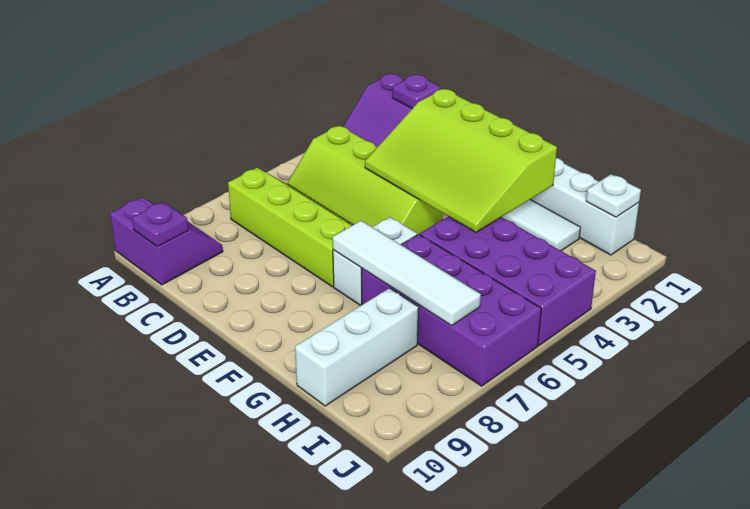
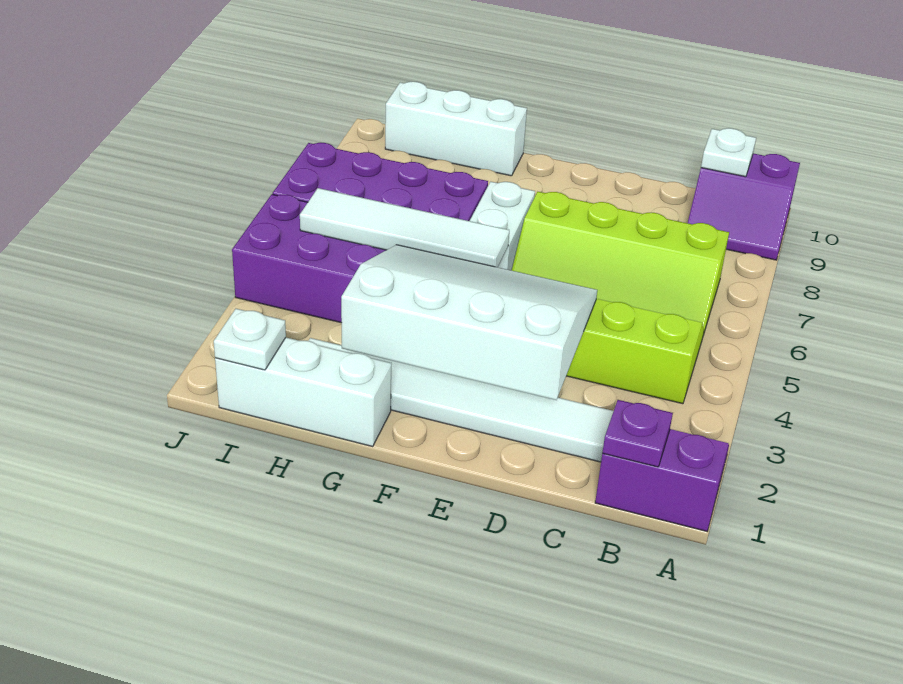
purple 1x1 plate [132,202,188,246] -> white 1x1 plate [701,128,756,177]
lime 3x4 slope [365,89,557,232] -> white 3x4 slope [341,245,597,400]
white 1x4 tile [333,221,481,326] -> white 1x4 tile moved to [300,188,509,267]
white 1x3 brick [295,288,419,406] -> white 1x3 brick turned to [385,82,527,176]

